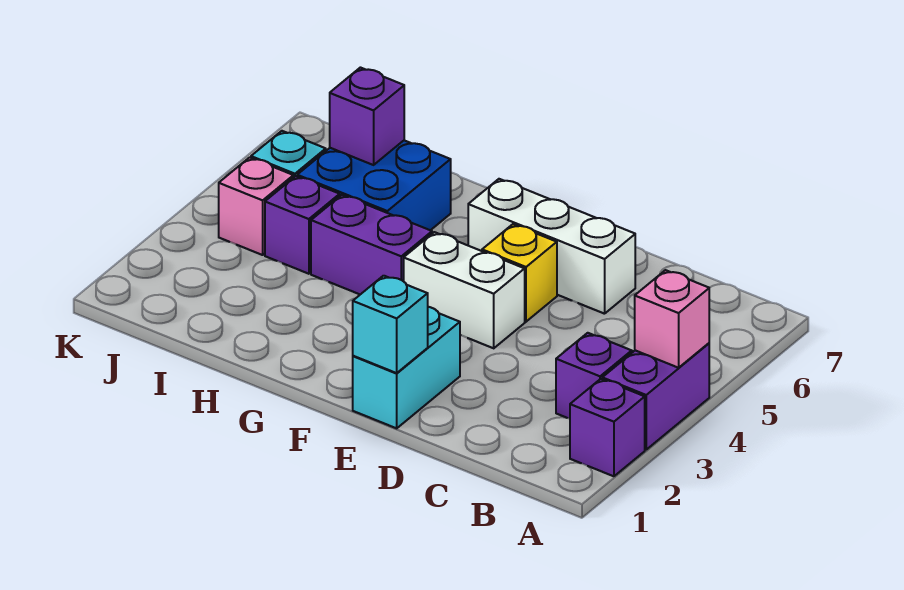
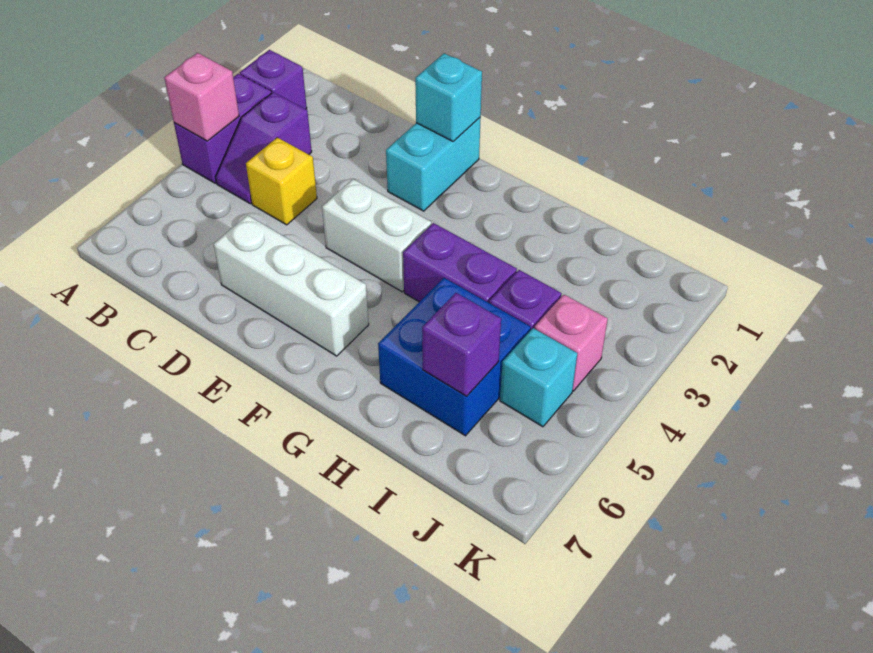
yellow 1x1 brick [482,224,557,322] -> yellow 1x1 brick moved to [246,137,317,225]

